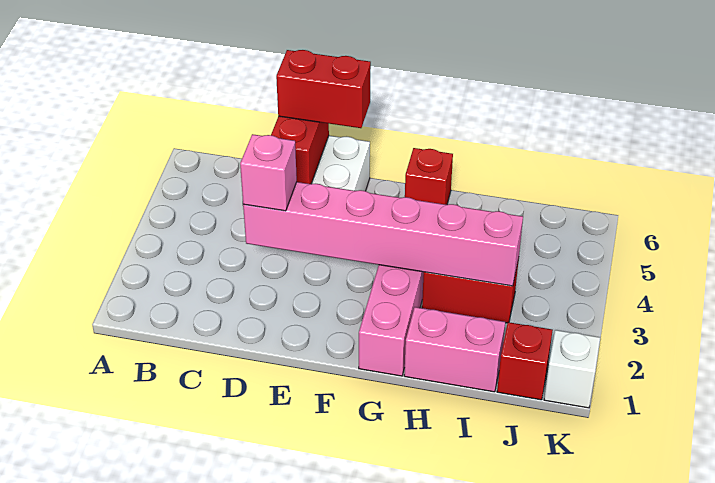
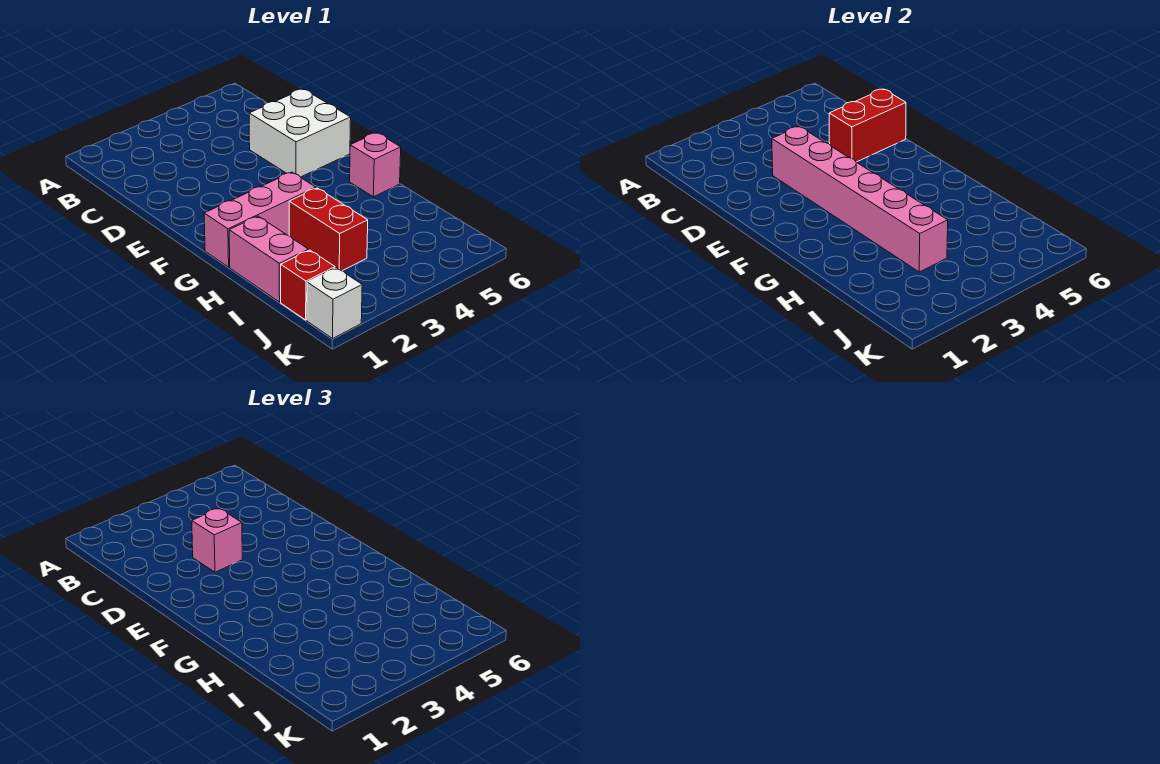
red 1x2 brick [276,50,371,128] -> none
red 1x1 brick [405,148,453,205] -> pink 1x1 brick [350,133,401,197]

